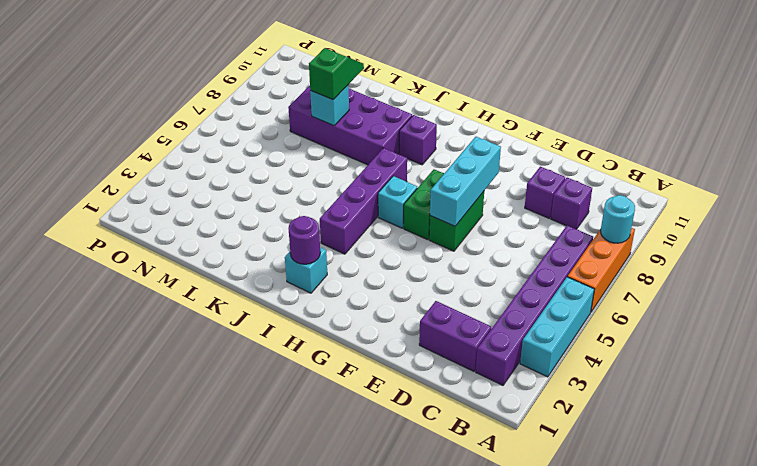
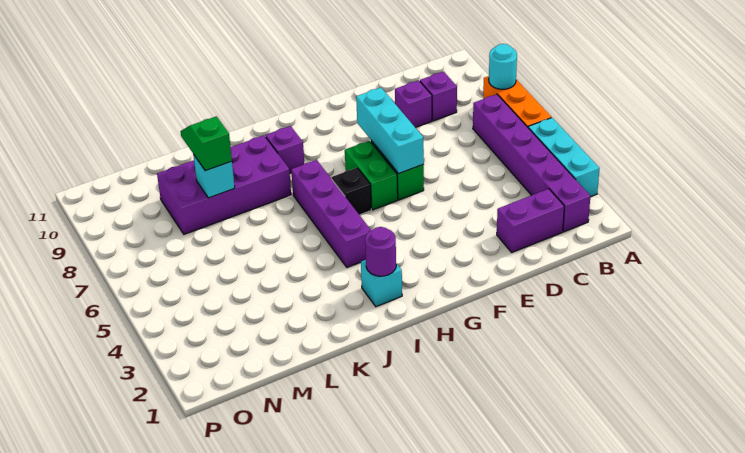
cyan 1x1 brick [378,176,417,228] -> black 1x1 brick [332,168,371,215]

